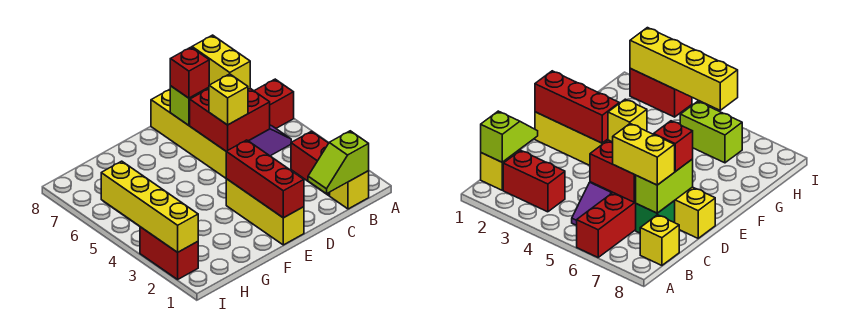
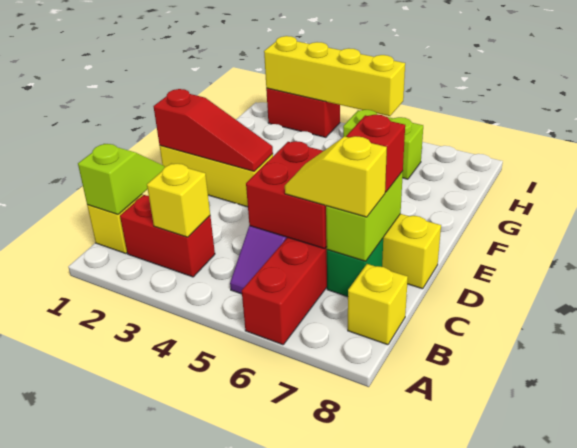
yellow 1x2 brick [192,35,250,89] -> yellow 1x2 slope [285,136,387,217]
yellow 1x1 brick [209,74,248,125] -> yellow 1x1 brick moved to [147,163,210,237]
red 1x3 brick [226,140,304,218] -> red 1x3 slope [153,89,273,171]

